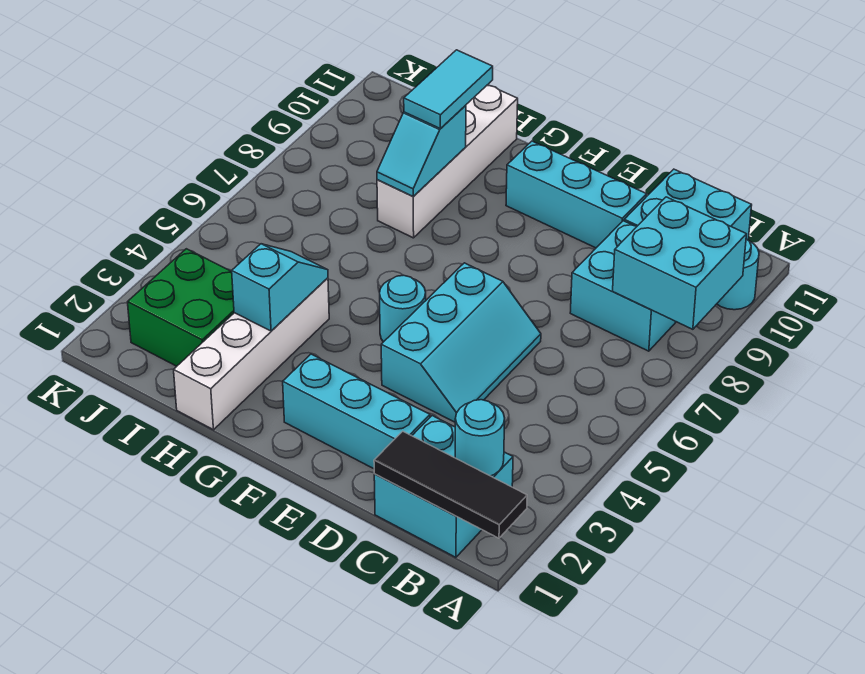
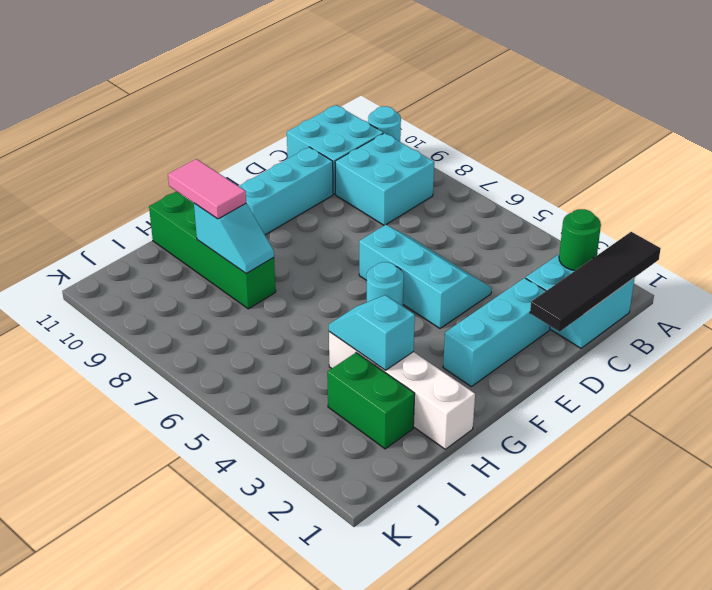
black 1x3 tile [374,431,527,538] -> black 1x4 tile [530,232,661,332]
cyan 2x2 brick [613,197,747,329] -> none
cyan 1x1 round brick [455,400,505,476] -> green 1x1 round brick [559,209,601,271]
white 1x4 brick [377,85,518,238] -> green 1x4 brick [149,191,276,309]
cyan 1x2 tile [404,50,493,129] -> pink 1x2 tile [168,159,246,219]
green 2x2 brick [128,249,234,366] -> green 1x2 brick [327,353,415,449]

